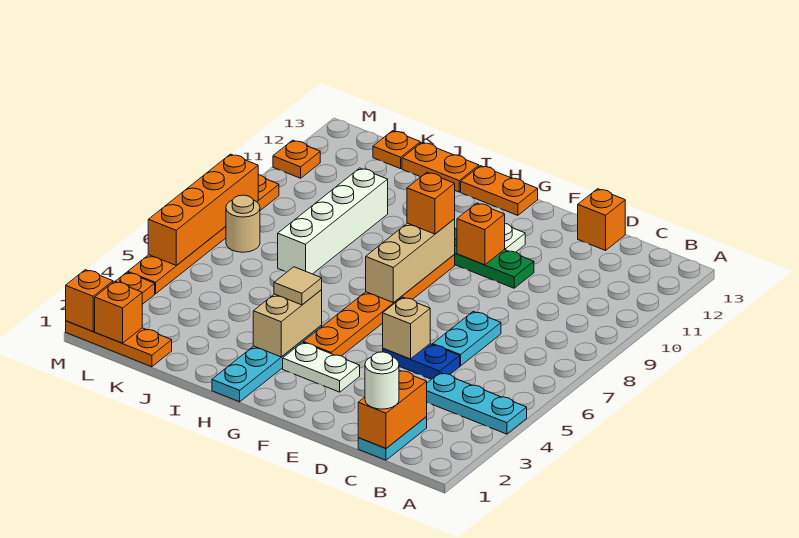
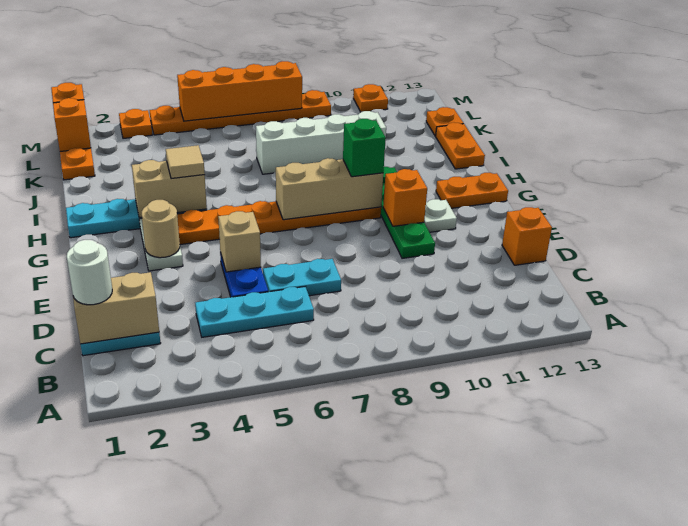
cyan 1x3 plate [427,373,527,434] -> cyan 1x3 plate turned to [195,287,314,337]
orange 1x2 brick [358,370,427,448] -> tan 1x2 brick [73,272,159,344]
orange 1x1 brick [407,172,455,234] -> green 1x1 brick [343,119,386,177]
orange 1x2 plate [461,166,538,215] -> orange 1x2 plate turned to [436,173,508,208]
tan 1x1 round brick [226,195,260,252] -> tan 1x1 round brick moved to [142,200,180,258]

